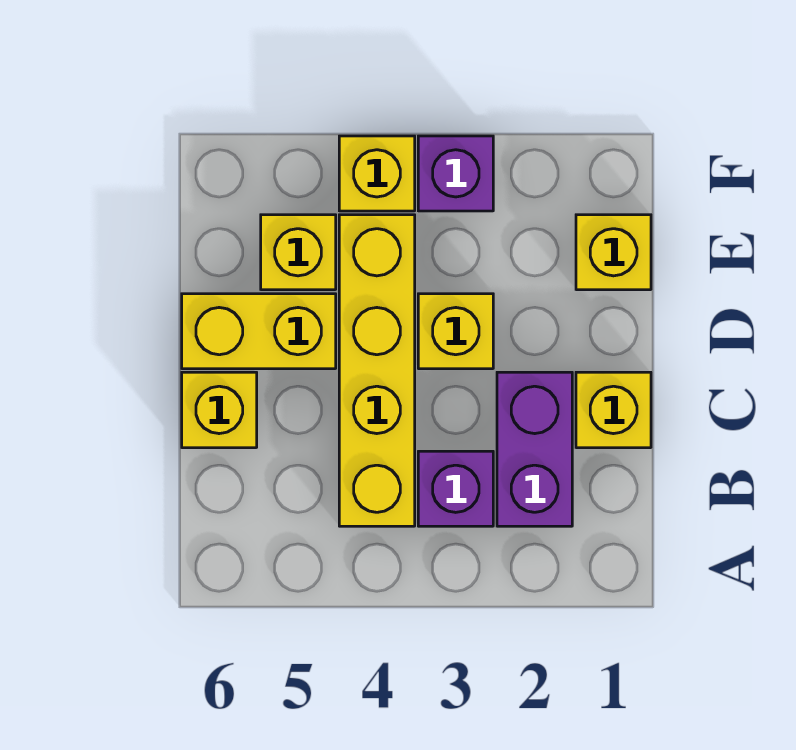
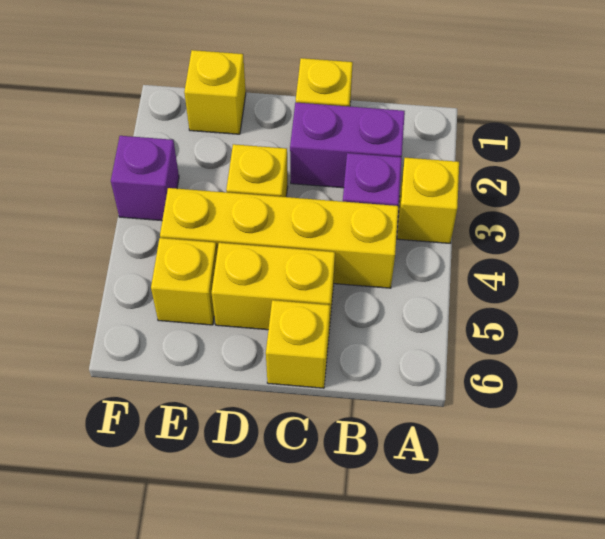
yellow 1x2 brick [182,294,336,369] -> yellow 1x2 brick turned to [212,243,335,330]
yellow 1x1 brick [339,136,415,211] -> yellow 1x1 brick moved to [397,158,459,243]

